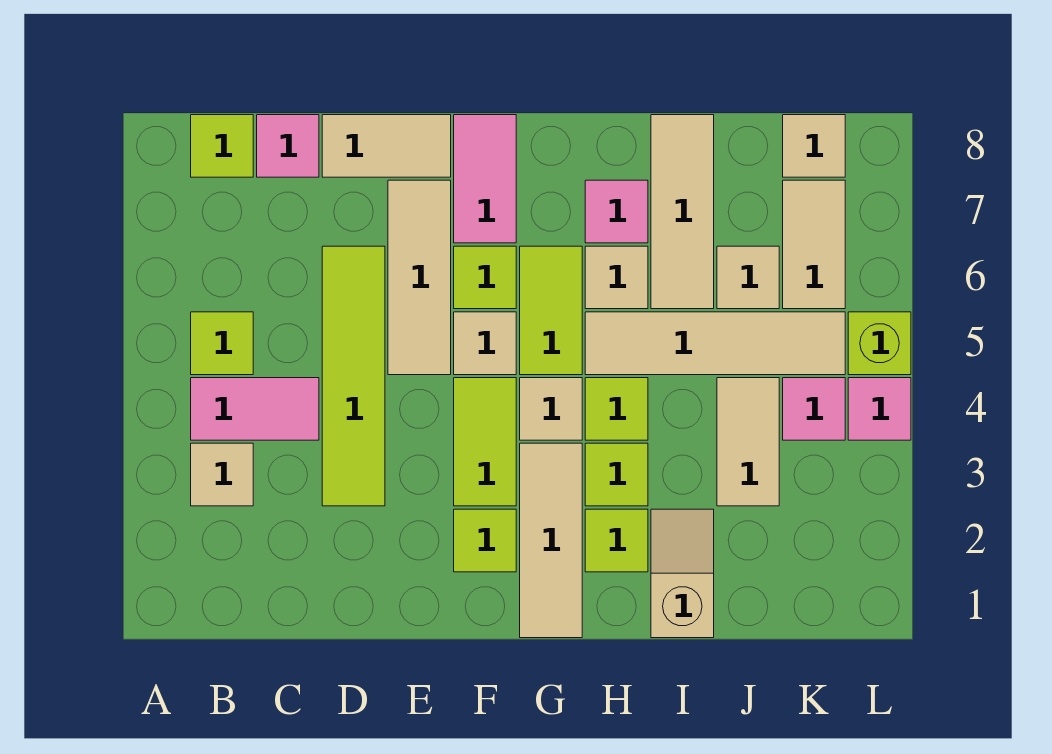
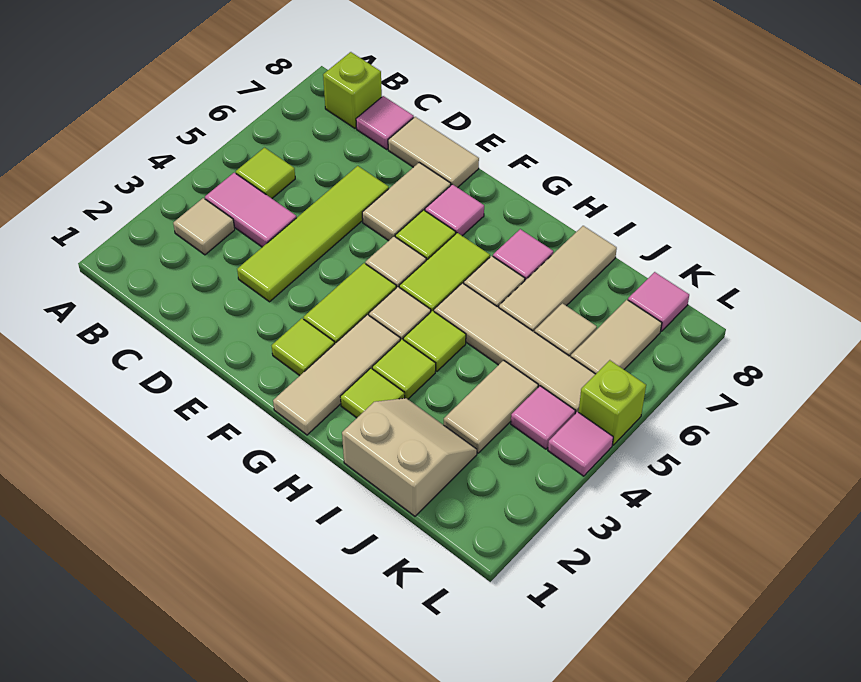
lime 1x1 tile [191,115,253,177] -> lime 1x1 brick [323,52,382,128]
tan 1x3 tile [388,180,451,375] -> tan 1x2 tile [362,163,451,241]
pink 1x2 tile [454,115,516,243] -> pink 1x1 tile [425,184,484,236]
tan 1x2 slope [651,509,714,638] -> tan 2x2 slope [342,398,477,516]
tan 1x1 tile [783,115,845,177] -> pink 1x1 tile [628,272,689,332]

